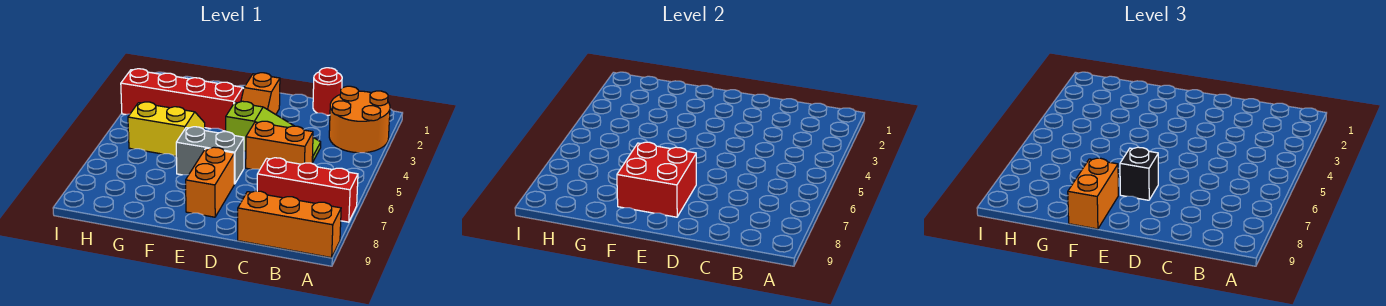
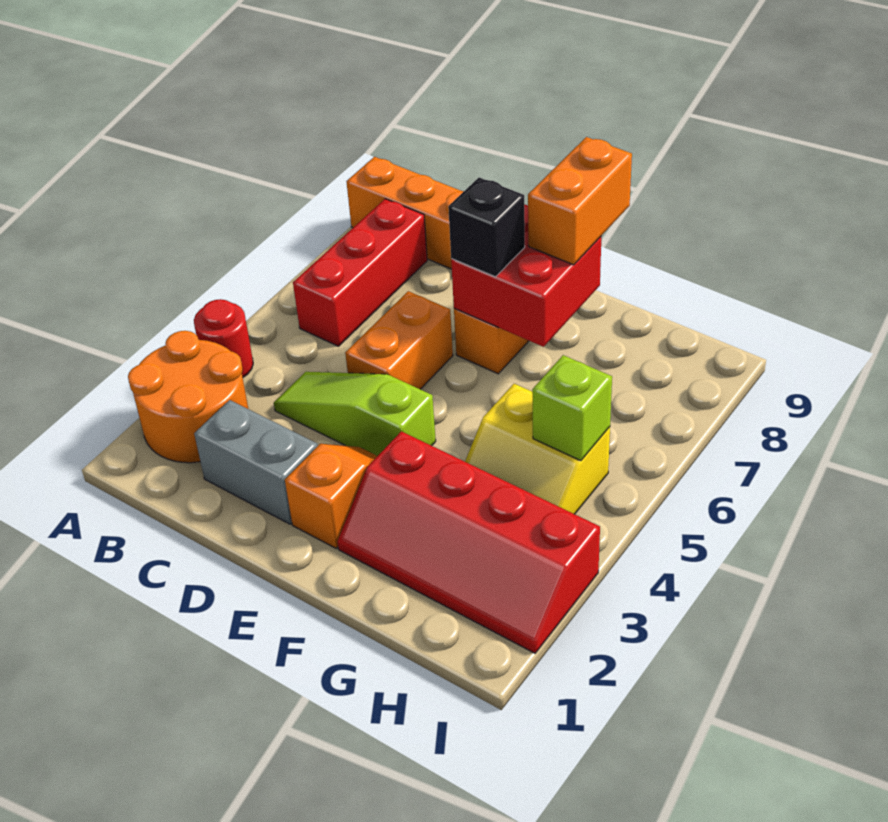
red 1x3 brick [257,158,358,222] -> red 1x3 brick turned to [293,199,427,346]
red 1x1 round brick [313,68,342,115] -> red 1x1 round brick moved to [194,299,253,377]
orange 1x2 brick [246,121,313,170] -> orange 1x2 brick turned to [345,291,453,389]
grey 1x2 brick [176,127,244,184] -> grey 1x2 brick moved to [194,400,318,524]
none -> lime 1x1 brick [532,355,612,461]

